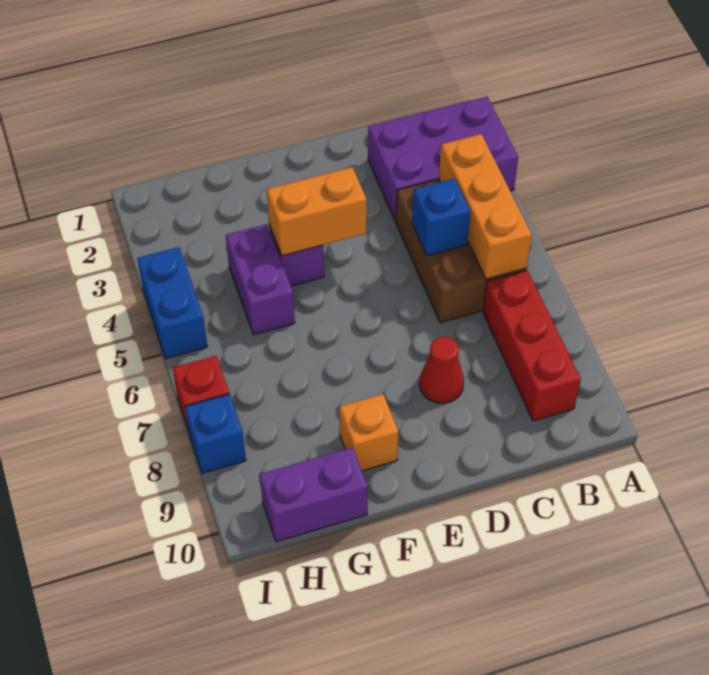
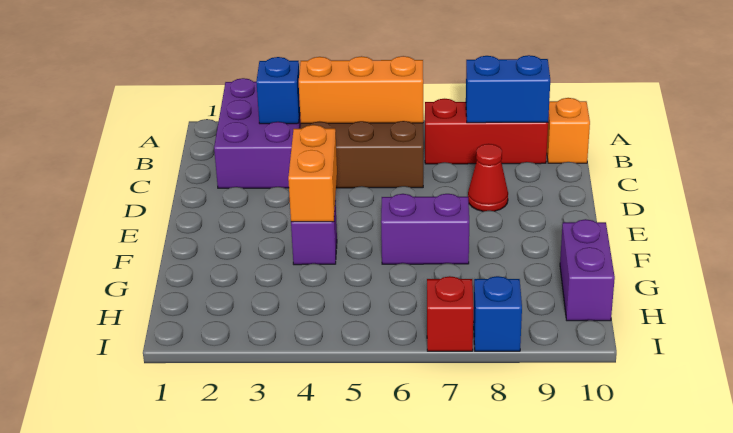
blue 1x1 brick [412,178,471,256] -> blue 1x1 brick moved to [256,57,300,124]
orange 1x1 brick [339,394,399,471] -> orange 1x1 brick moved to [547,98,590,163]
purple 1x2 brick [226,224,295,334] -> purple 1x2 brick moved to [381,194,469,264]
blue 1x2 brick [137,247,207,359] -> blue 1x2 brick moved to [466,55,550,123]

